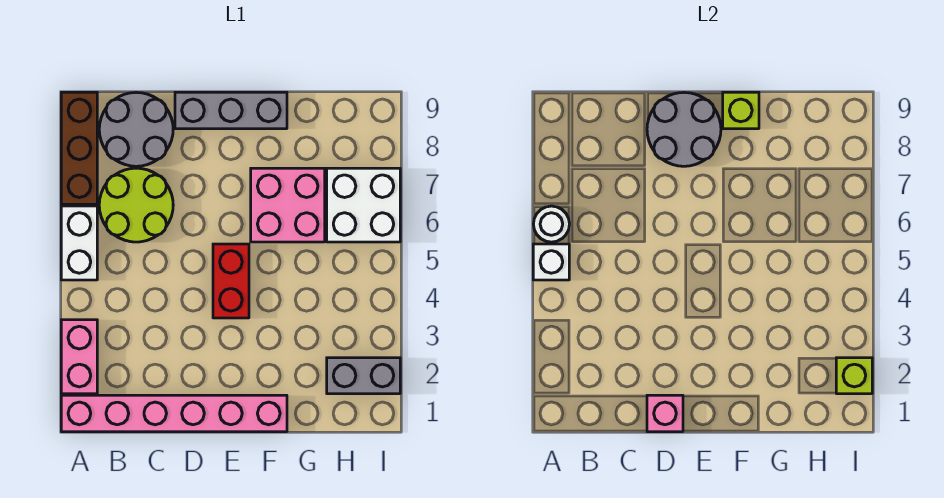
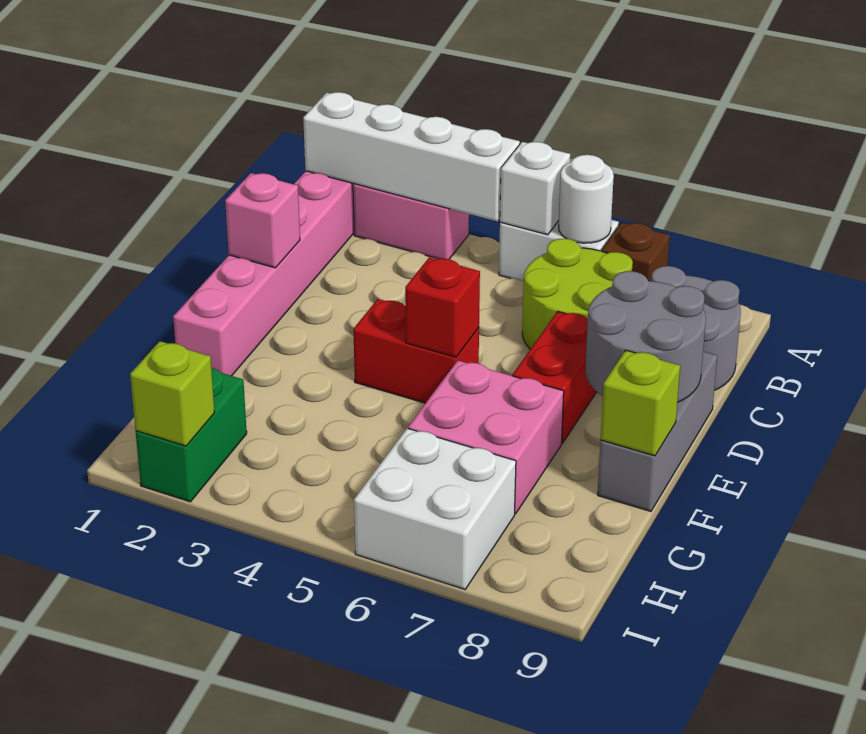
none -> white 1x4 brick [303,92,520,221]
brown 1x3 brick [61,92,97,204] -> brown 1x1 brick [601,222,670,281]
none -> red 1x2 brick [513,311,596,443]
none -> red 1x1 brick [405,257,480,357]
grey 1x2 brick [327,358,400,394] -> green 1x2 brick [136,368,247,502]

